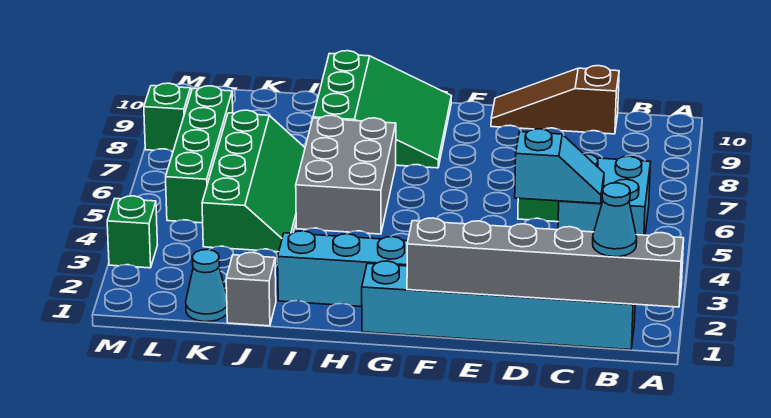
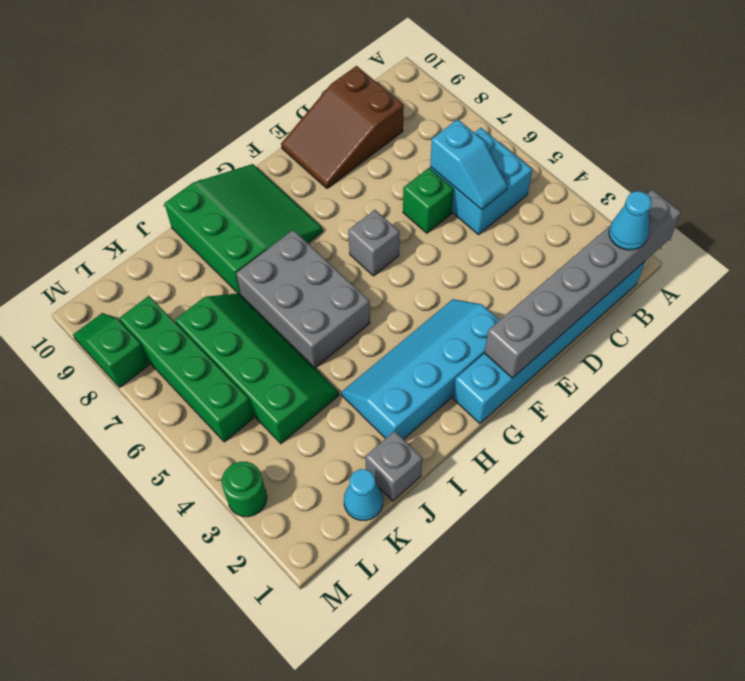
cyan 1x2 slope [515,129,604,204] -> cyan 1x2 slope turned to [430,119,507,210]
brown 1x3 slope [491,66,619,134] -> brown 2x3 slope [281,66,404,188]
none -> grey 1x1 brick [348,210,400,276]
green 1x1 brick [107,196,157,268] -> green 1x1 round brick [222,462,267,517]

